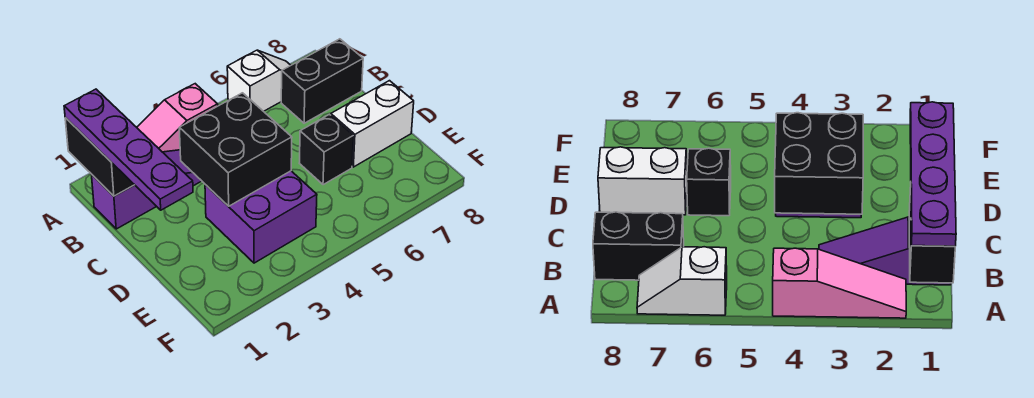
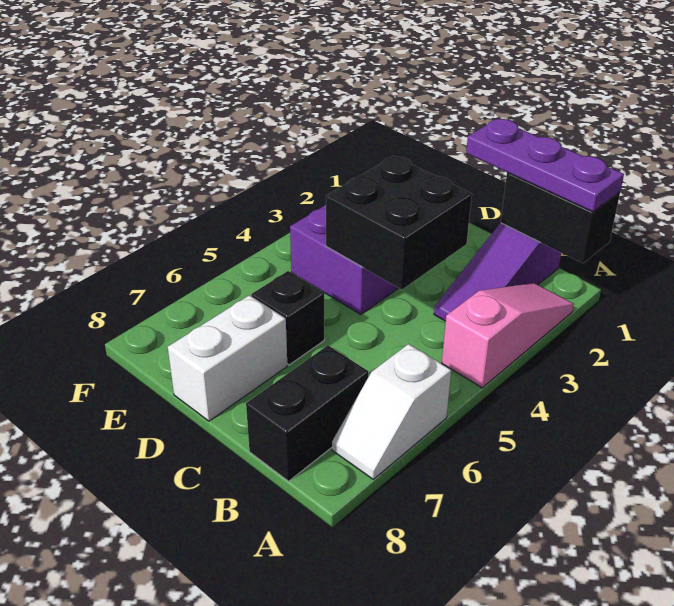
purple 1x4 plate [64,89,193,210] -> purple 1x3 plate [466,119,624,212]

